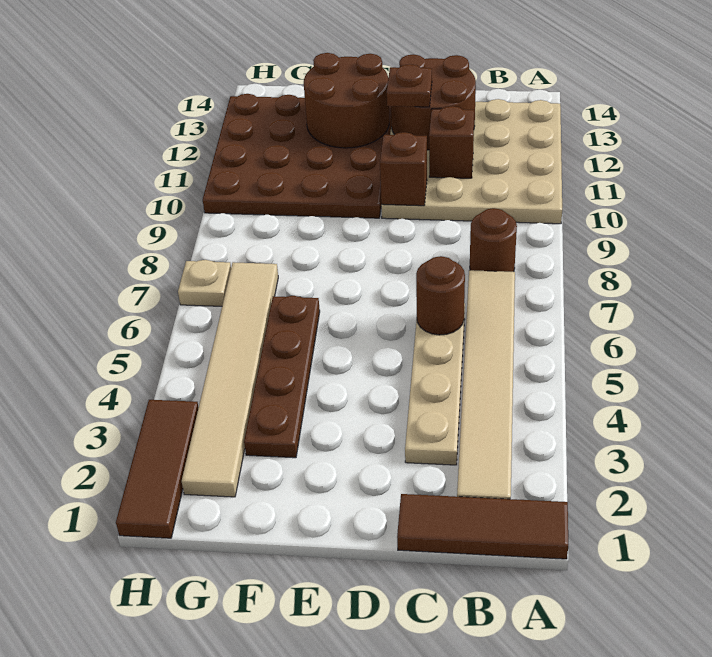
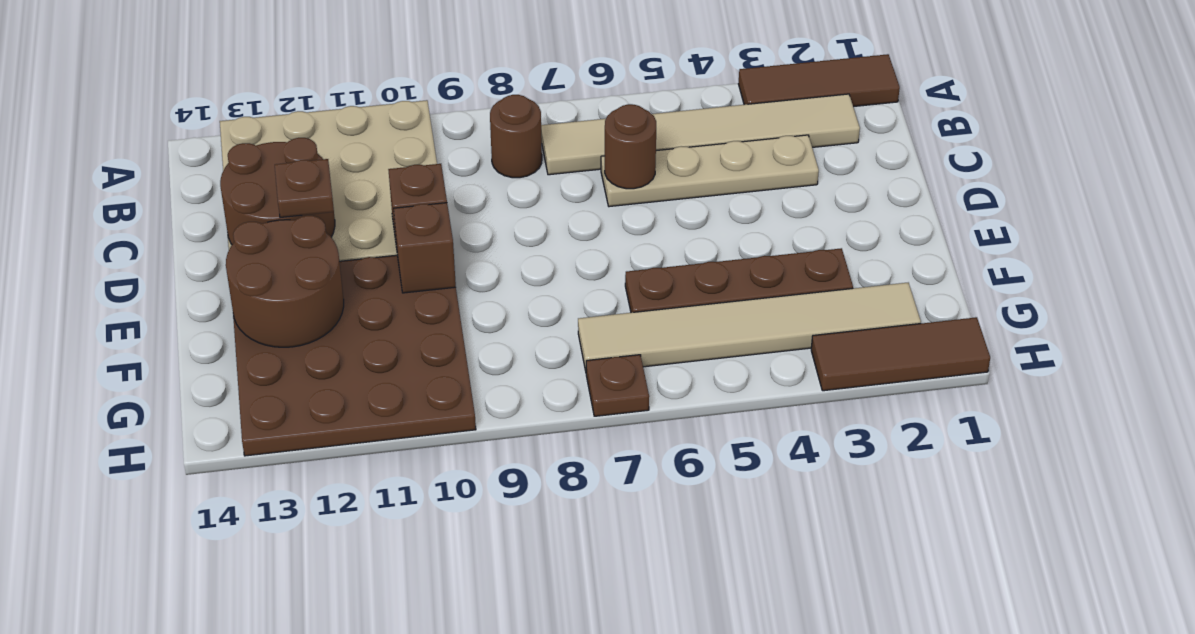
brown 1x3 tile [397,494,568,559] -> brown 1x3 tile turned to [738,54,900,107]
brown 1x1 brick [429,106,474,178] -> brown 1x1 brick moved to [394,203,456,293]
tan 1x1 plate [178,260,231,306] -> brown 1x1 plate [586,355,649,416]

